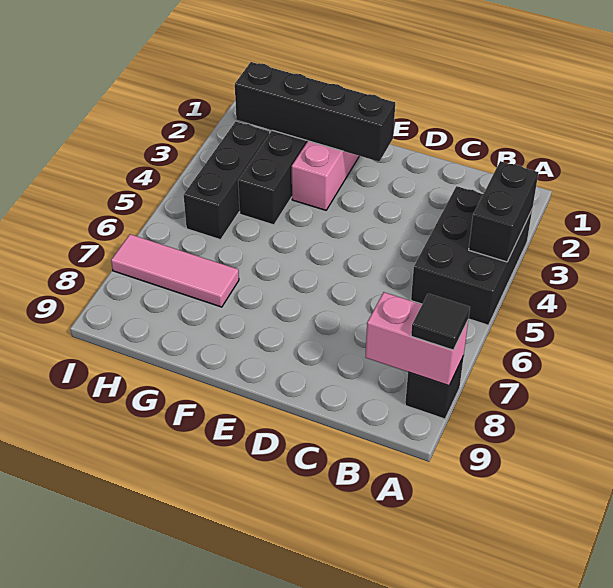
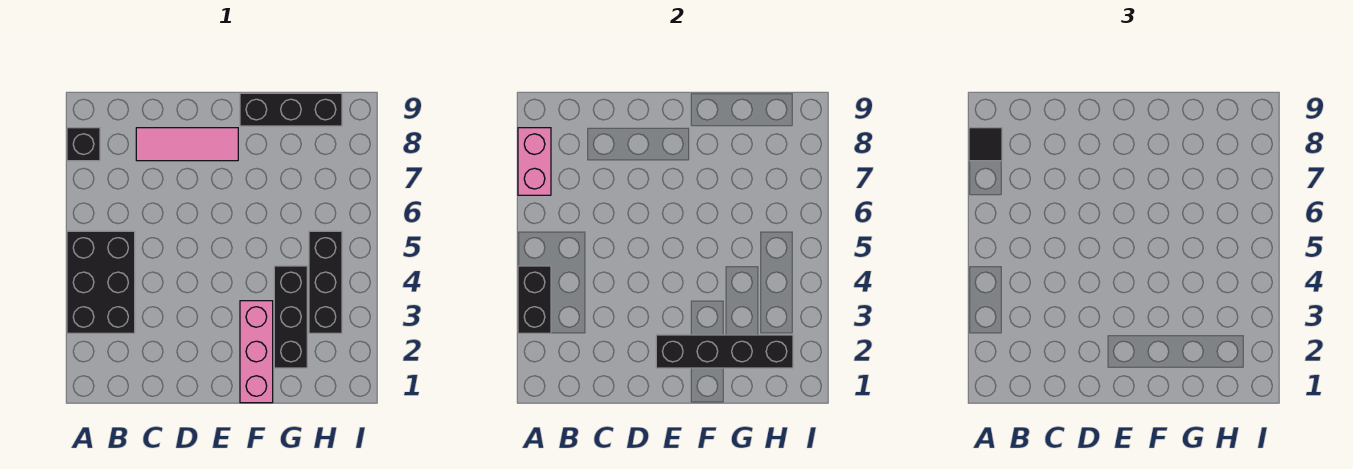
pink 1x2 brick [365,292,468,386] -> pink 1x2 brick turned to [518,128,551,195]
none -> black 1x3 brick [240,93,342,126]
pink 1x3 tile [111,234,239,307] -> pink 1x3 tile moved to [136,128,238,161]

